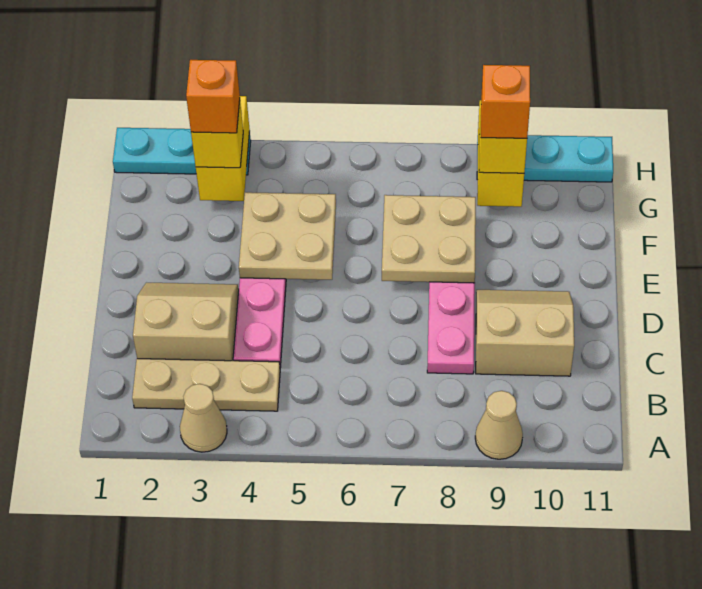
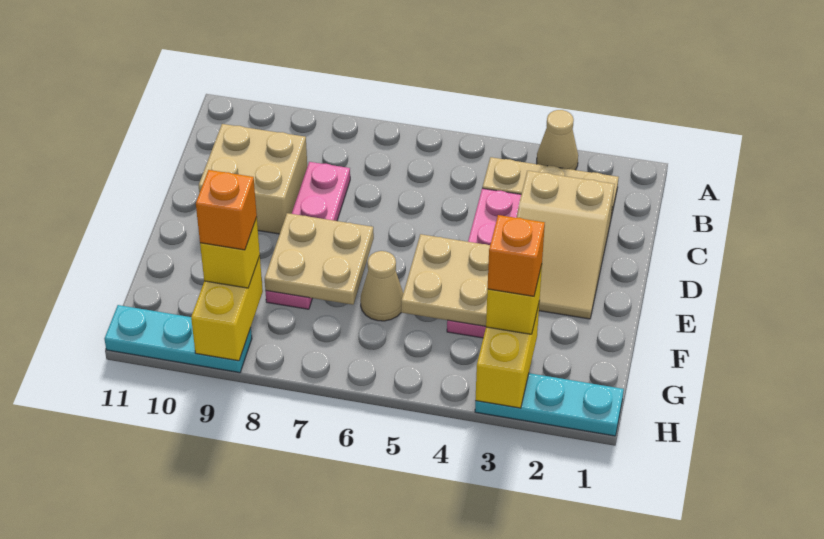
tan 1x1 cone [475,391,523,459] -> tan 1x1 cone moved to [360,251,403,321]
tan 2x2 slope [133,283,239,361] -> tan 2x3 slope [517,171,614,319]
tan 2x2 slope [476,290,574,376] -> tan 2x2 brick [198,124,307,234]

